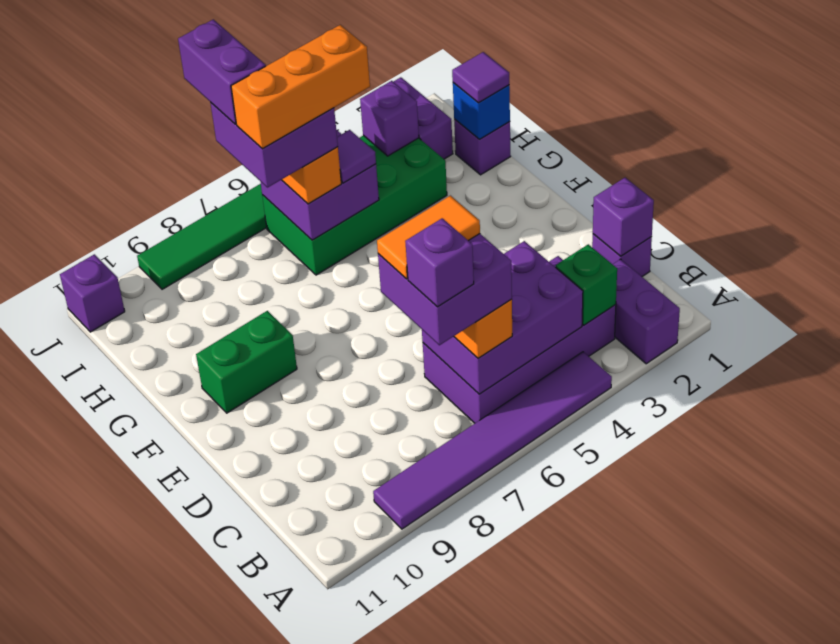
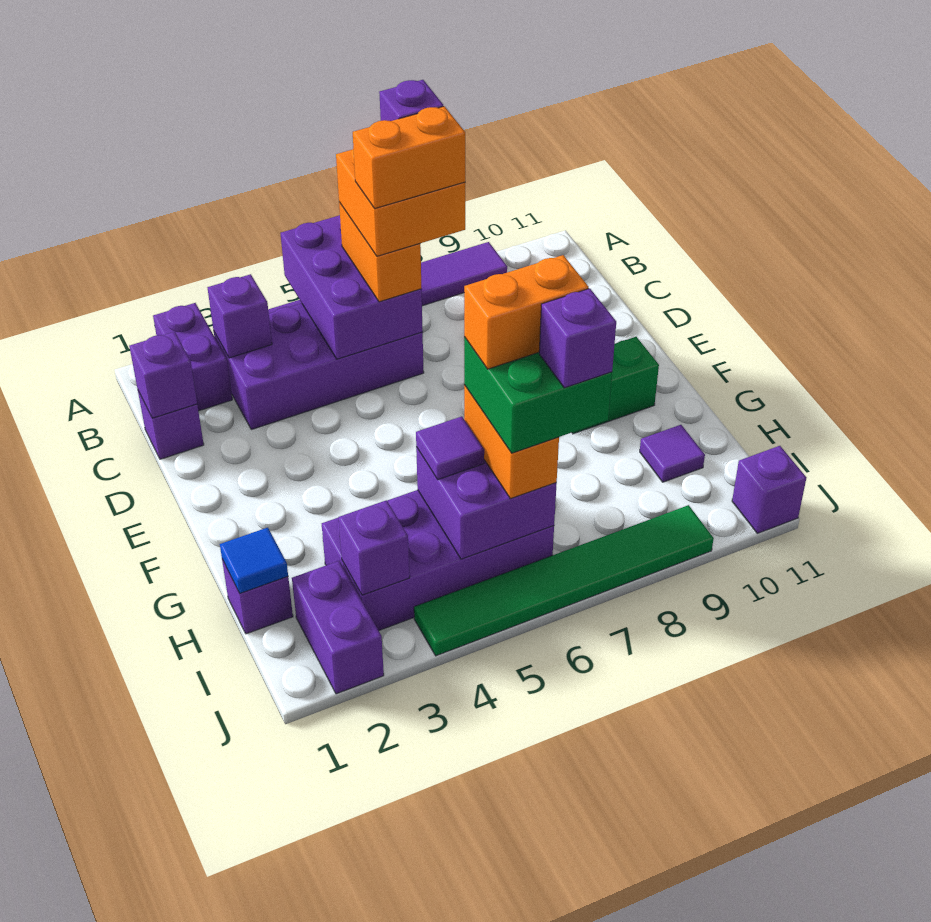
green 1x1 brick [556,244,617,325] -> purple 1x1 brick [208,274,272,358]
purple 2x3 brick [422,241,583,394] -> purple 2x3 brick turned to [281,215,423,359]
purple 2x2 brick [378,234,512,345] -> orange 2x2 brick [336,149,465,256]
orange 1x2 tile [377,196,480,279] -> orange 1x2 brick [353,106,465,208]
blue 1x1 brick [453,83,510,140] -> blue 1x1 tile [220,528,288,593]
purple 1x1 tile [452,52,509,103] -> purple 1x1 tile moved to [640,425,705,482]
green 2x4 brick [262,135,447,275] -> purple 2x4 brick [322,490,554,631]
orange 1x3 brick [231,25,370,149] -> orange 1x2 brick [464,255,589,369]
purple 2x2 brick [210,102,338,188] -> green 2x2 brick [464,337,612,453]
purple 1x2 brick [178,19,266,124] -> purple 1x1 brick [539,289,616,388]

